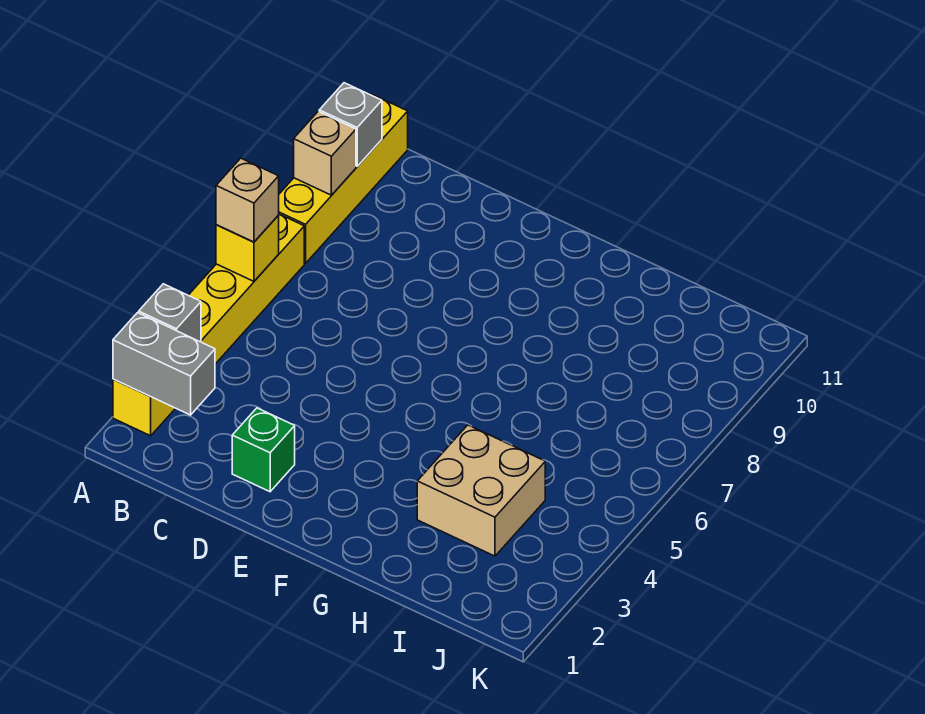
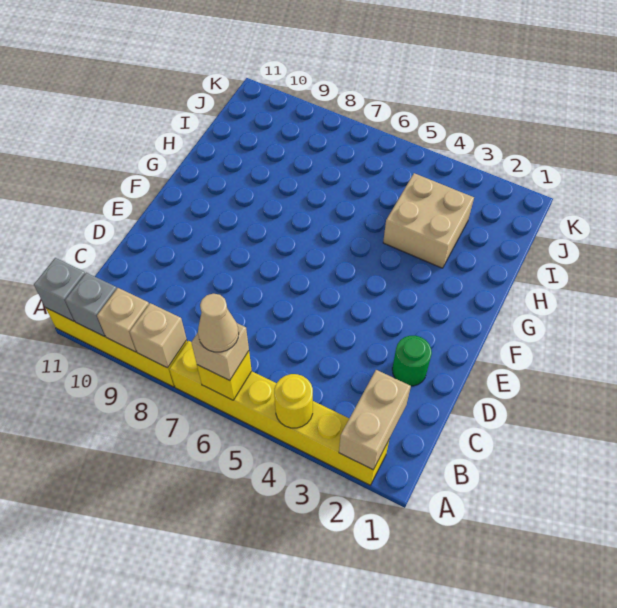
grey 1x2 brick [113,313,215,415] -> tan 1x2 brick [339,370,411,470]
grey 1x1 brick [139,284,201,342] -> grey 1x1 brick moved to [34,258,85,321]
none -> yellow 1x1 round brick [274,374,313,428]
none -> tan 1x1 cone [198,294,239,352]
none -> tan 1x1 brick [130,303,187,368]
green 1x1 brick [232,408,295,492] -> green 1x1 round brick [392,336,432,386]

